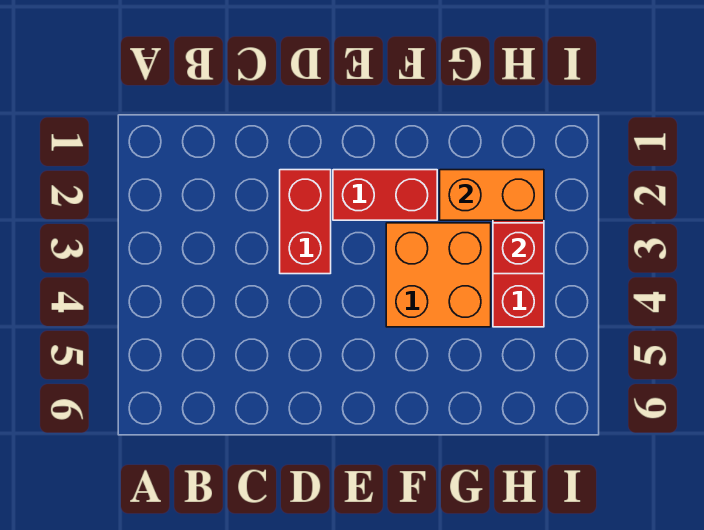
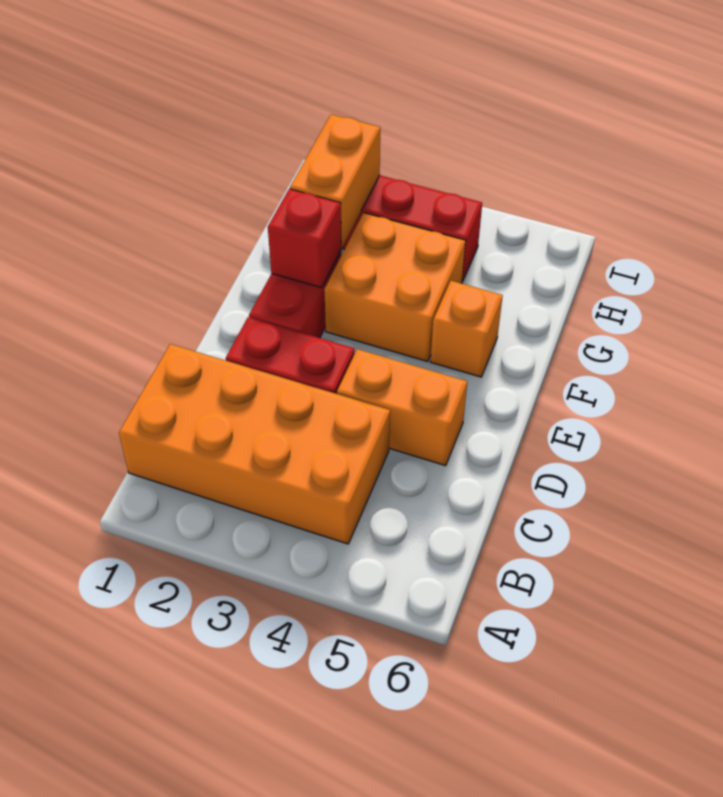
none -> orange 2x4 brick [119,344,390,544]
none -> orange 1x2 brick [337,349,467,466]
none -> orange 1x1 brick [431,281,503,377]
red 1x1 brick [493,223,544,274] -> red 1x1 brick moved to [268,189,341,288]

